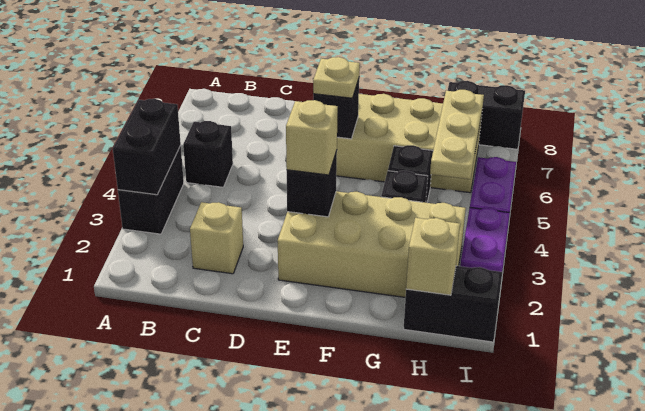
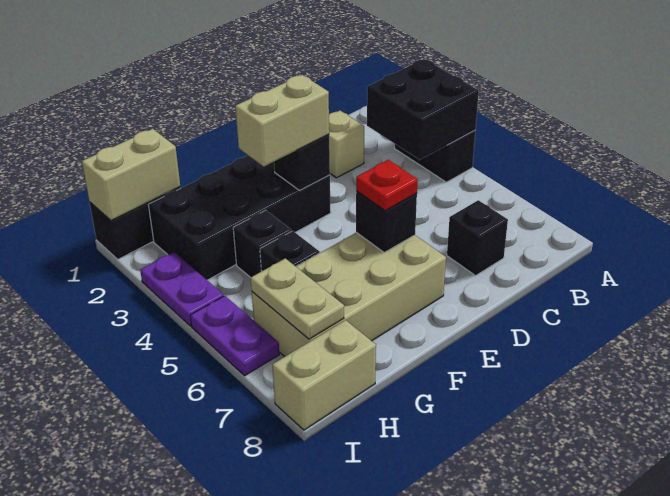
black 1x2 brick [113,99,181,195] -> black 2x2 brick [367,59,479,160]
black 1x1 brick [183,121,233,187] -> black 1x1 brick moved to [447,200,508,276]
tan 2x4 brick [278,191,466,298] -> black 2x4 brick [149,156,331,280]
tan 1x1 brick [286,100,338,175] -> tan 1x2 brick [235,75,329,166]
tan 1x1 plate [313,57,360,98] -> red 1x1 plate [356,160,418,211]
tan 1x1 brick [406,218,460,295] -> tan 1x2 brick [82,129,180,220]
tan 1x3 plate [430,90,484,179] -> tan 1x2 plate [251,258,344,339]
black 1x2 brick [448,81,525,149] -> tan 1x2 brick [272,320,376,430]

